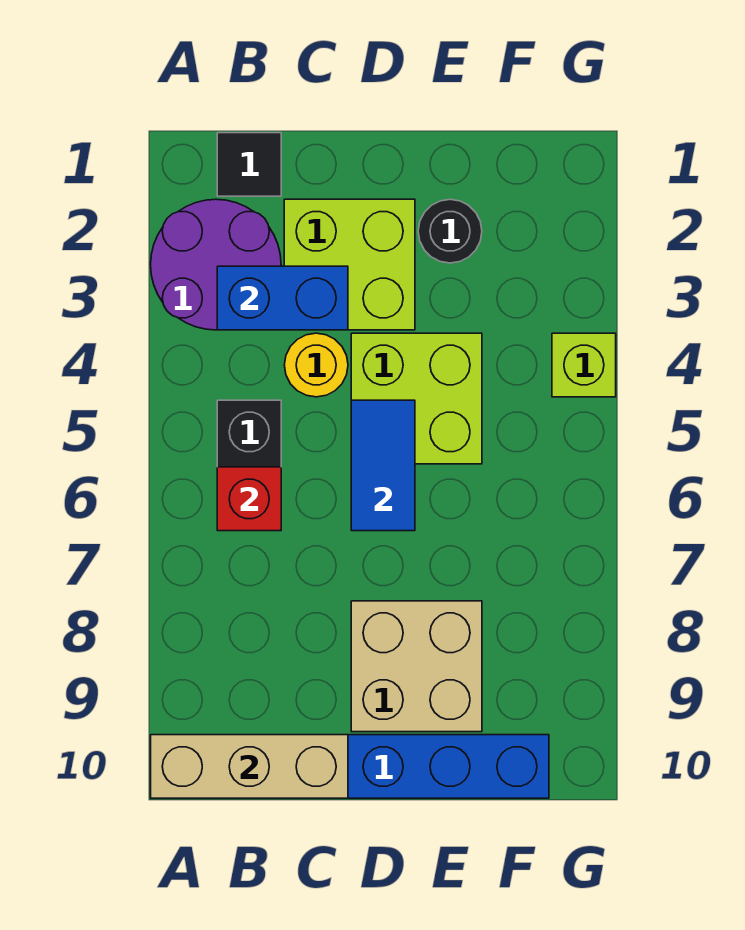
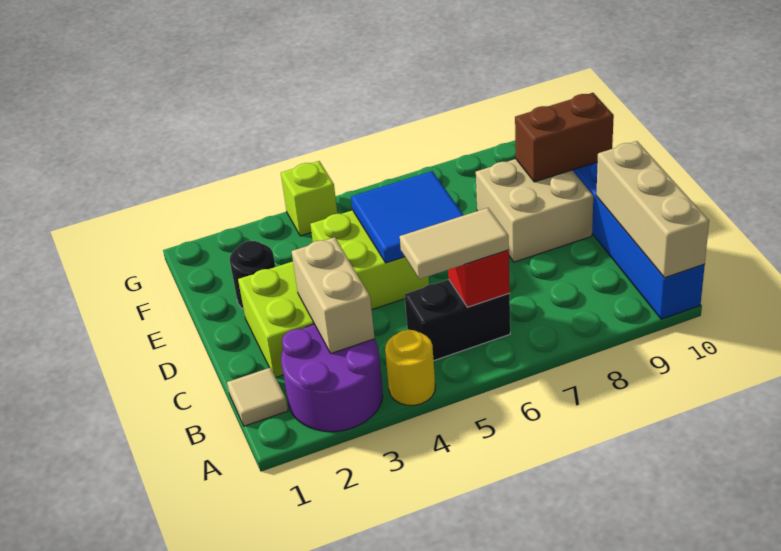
black 1x1 tile [217,133,281,196] -> tan 1x1 tile [227,368,288,426]
blue 1x2 brick [217,266,348,330] -> tan 1x2 brick [292,237,375,353]
none -> tan 1x2 tile [400,208,509,279]
yellow 1x1 round brick [284,333,348,397] -> yellow 1x1 round brick moved to [385,330,435,405]
blue 1x2 tile [351,400,415,531] -> blue 2x2 tile [351,171,464,263]
none -> brown 1x2 brick [515,93,614,182]

